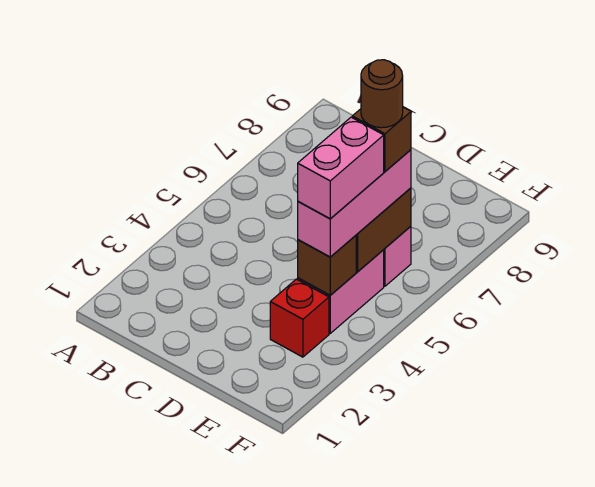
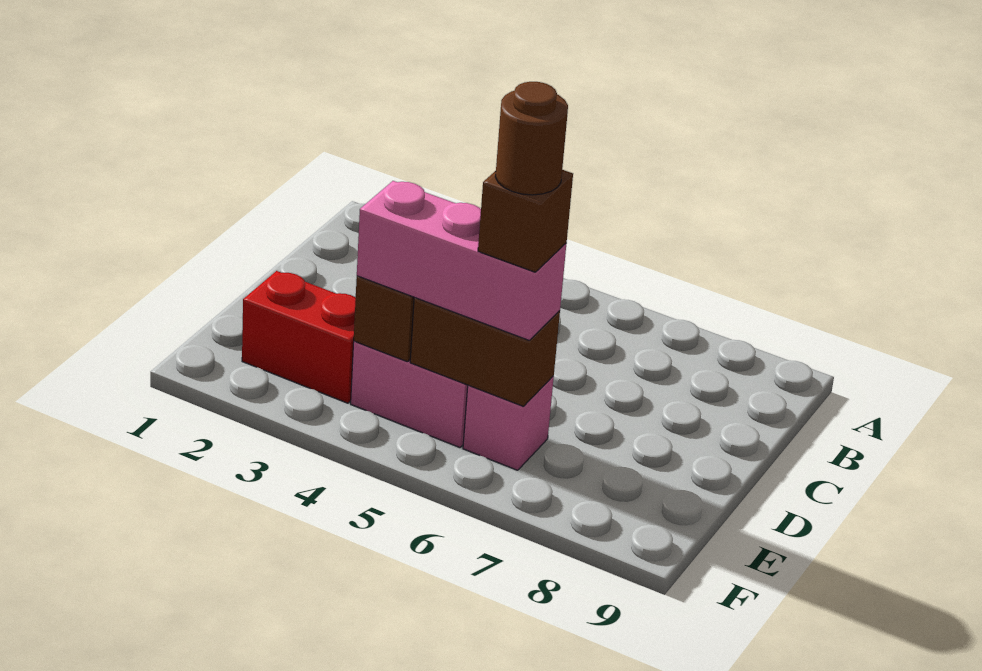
red 1x1 brick [270,279,329,357] -> red 1x2 brick [242,271,356,403]
pink 1x2 brick [298,117,384,219] -> none

